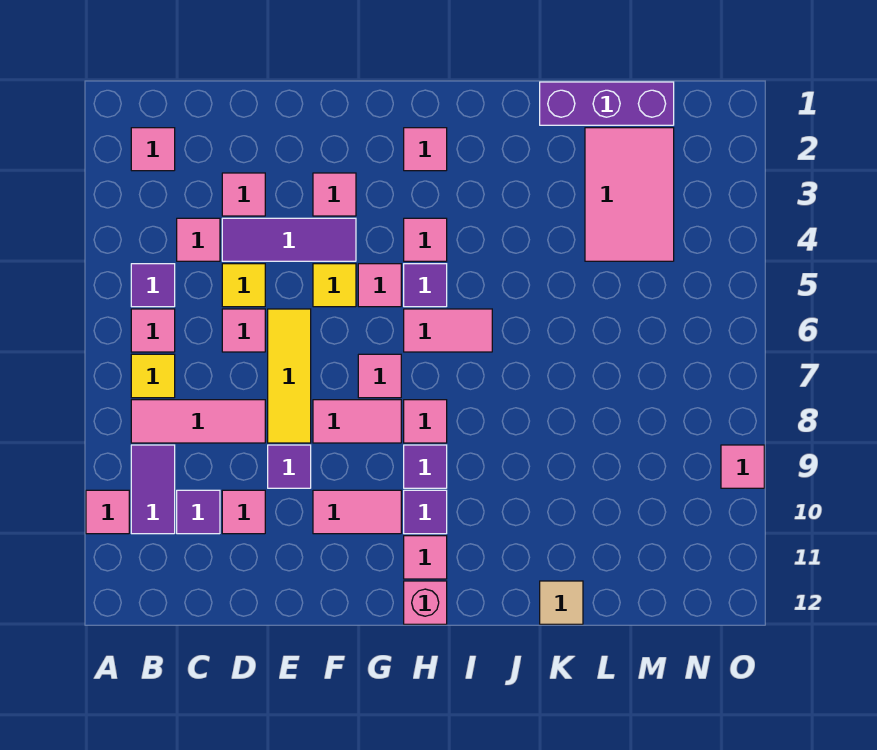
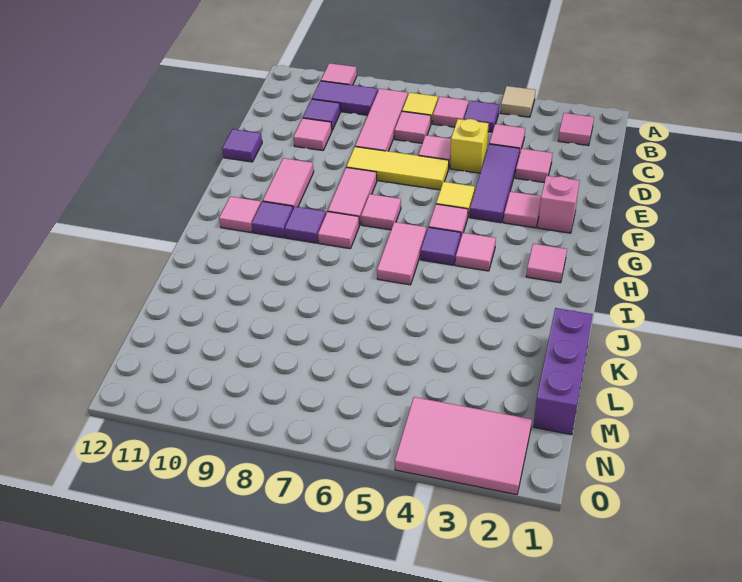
yellow 1x1 tile [222,264,265,307] -> yellow 1x1 brick [450,119,489,173]
purple 1x1 tile [268,445,311,488] -> purple 1x1 tile moved to [222,129,262,162]
pink 1x1 brick [404,581,447,624] -> pink 1x1 brick moved to [538,176,579,233]
tan 1x1 tile [540,581,583,624] -> tan 1x1 tile moved to [501,86,535,117]
pink 2x3 tile [585,128,674,261] -> pink 2x3 tile moved to [395,397,532,495]
pink 1x1 tile [721,445,764,488] -> pink 1x1 tile moved to [394,111,431,143]

